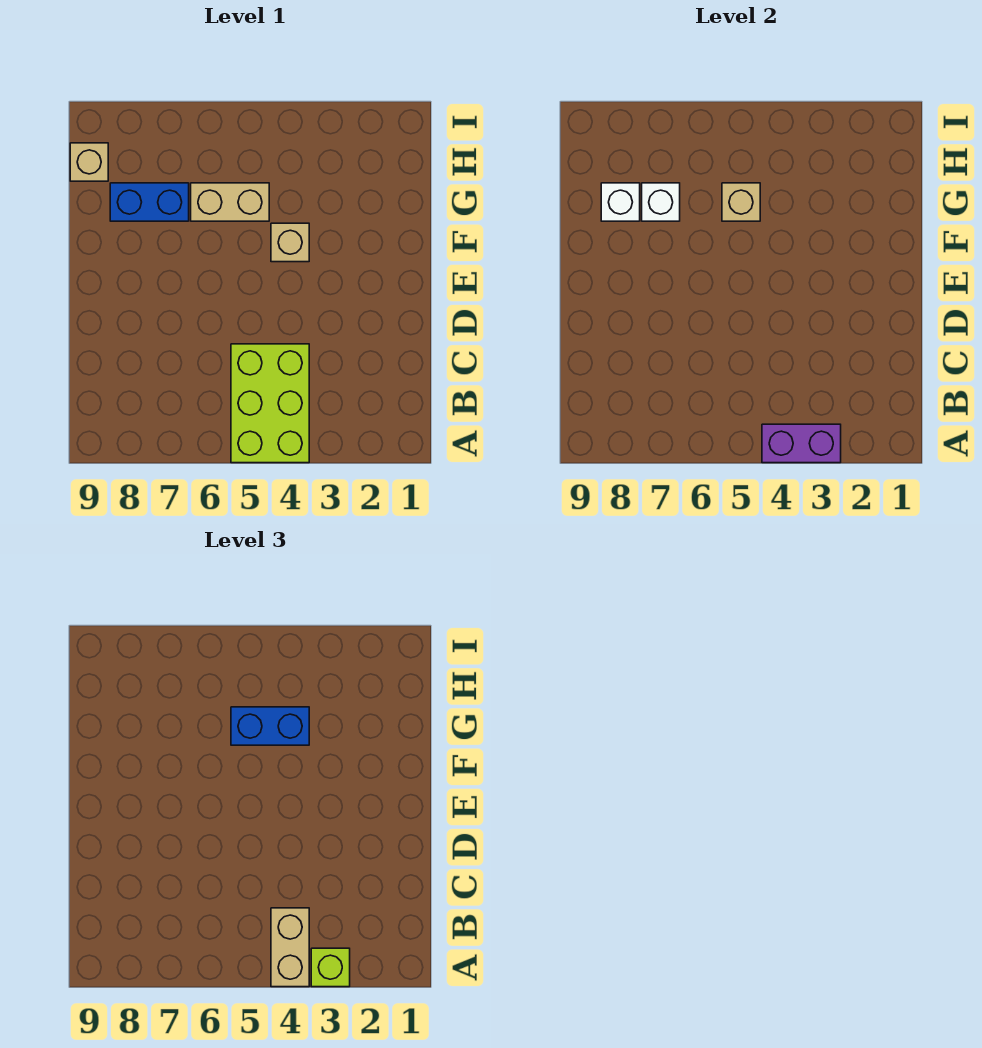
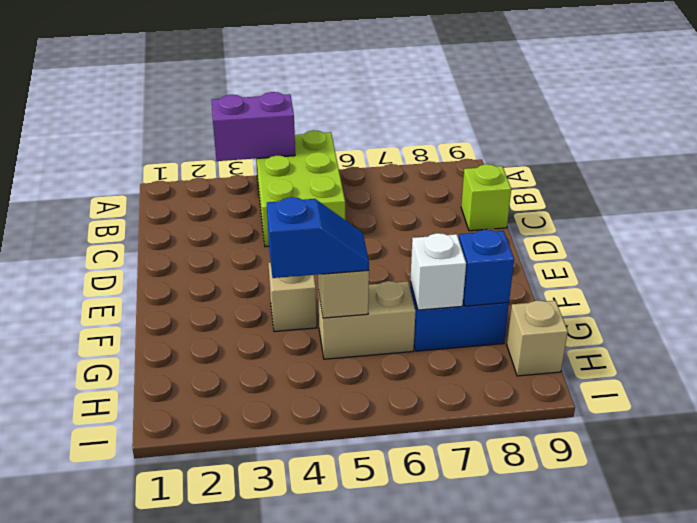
lime 1x1 brick [311,948,350,987] -> lime 1x1 brick moved to [461,164,511,231]
tan 1x2 brick [271,908,309,987] -> none
blue 1x2 brick [231,707,309,745] -> blue 1x2 slope [267,197,369,278]
white 1x1 brick [601,183,640,221] -> blue 1x1 brick [459,229,514,306]

